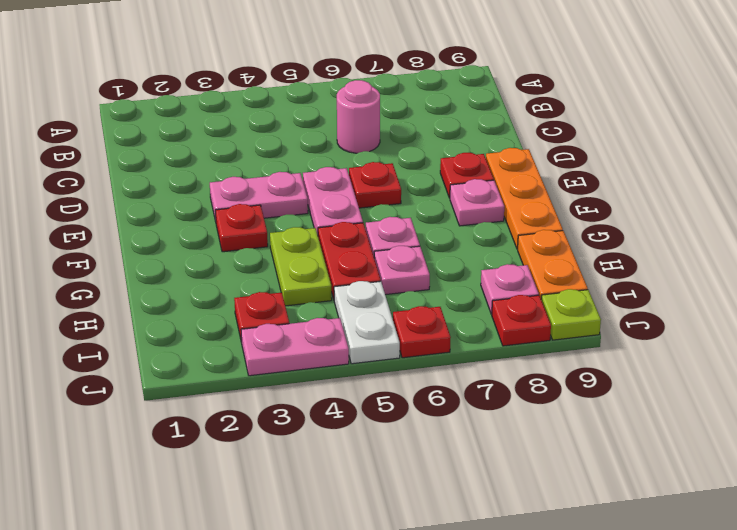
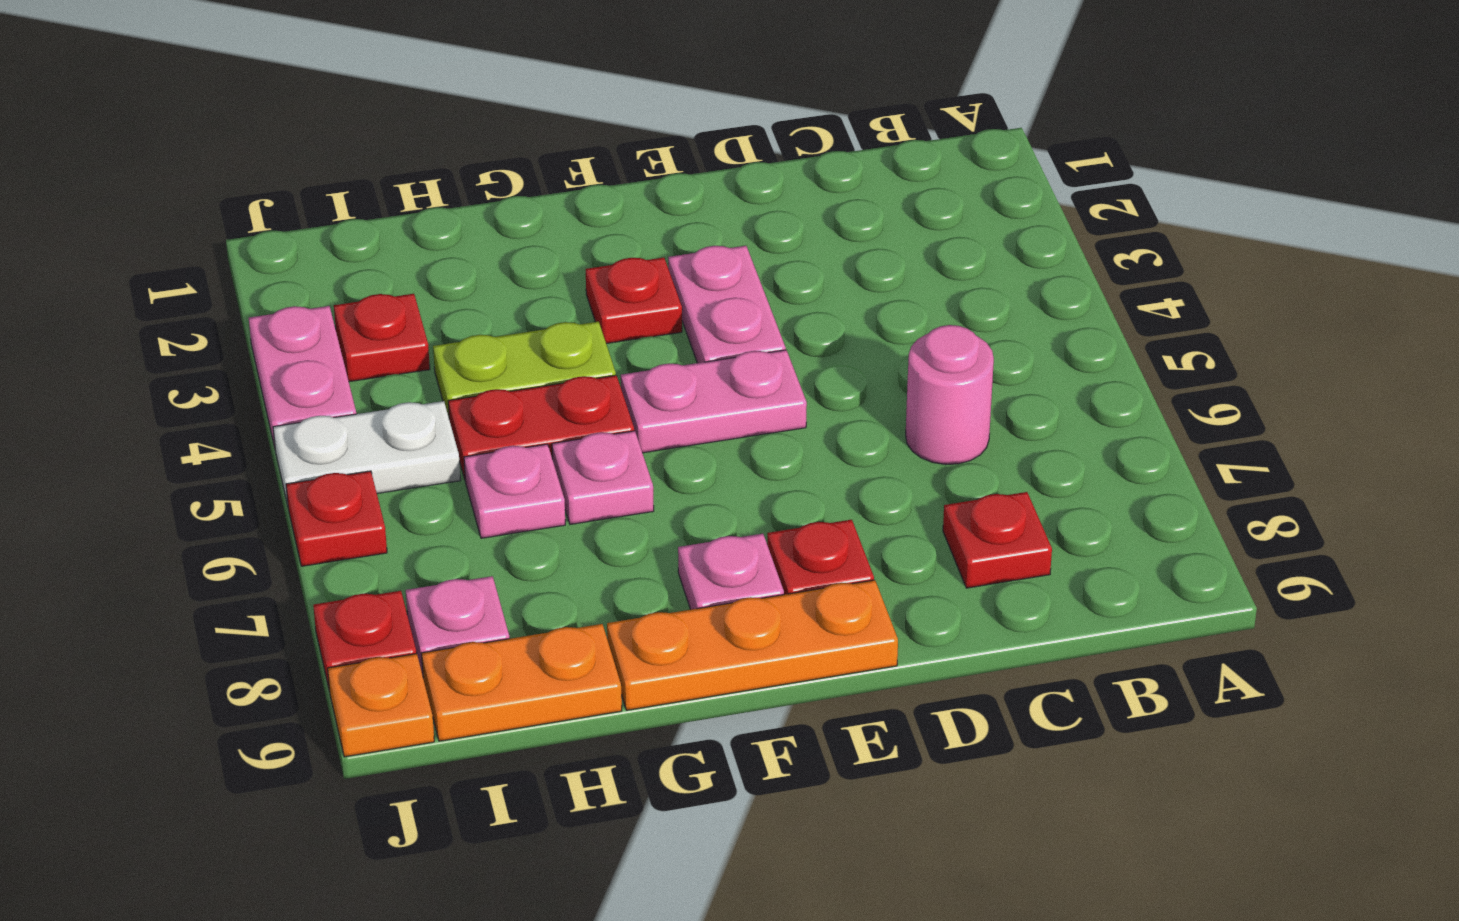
red 1x1 plate [349,162,401,208] -> red 1x1 plate moved to [943,492,1052,588]
lime 1x1 plate [541,289,601,340] -> orange 1x1 plate [328,654,434,757]

